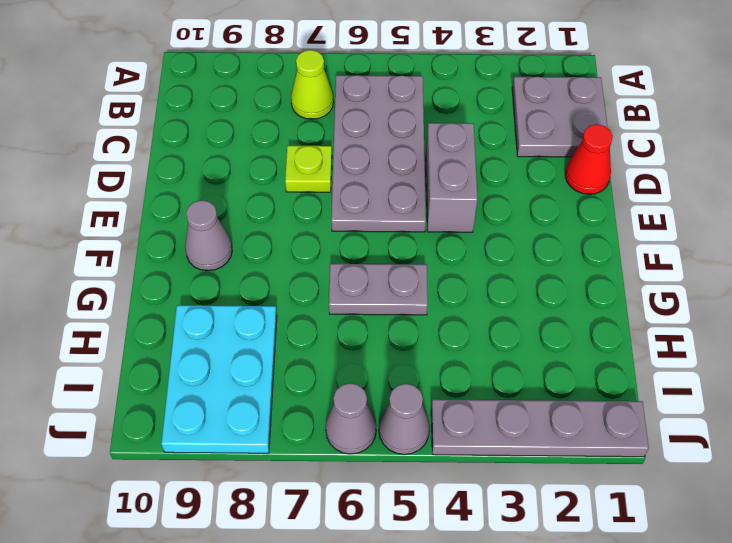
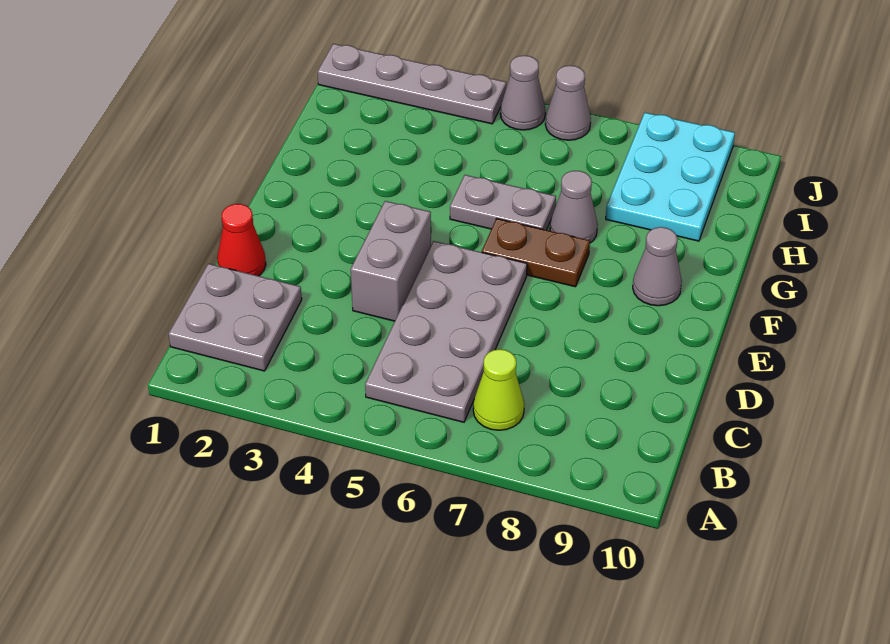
lime 1x1 plate [285,146,332,192] -> none
none -> brown 1x2 plate [482,219,590,287]
none -> grey 1x1 cone [550,171,598,243]

